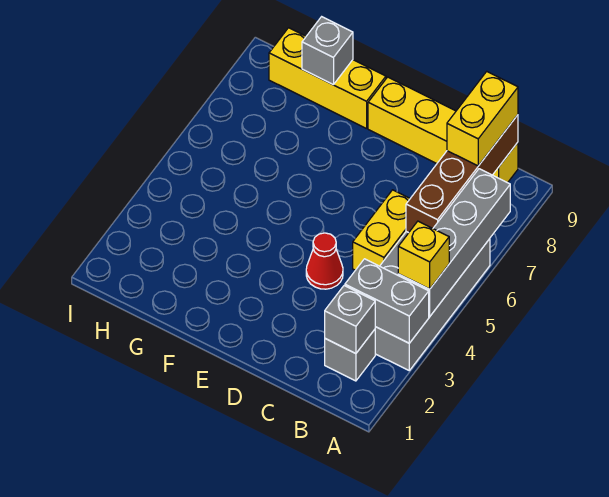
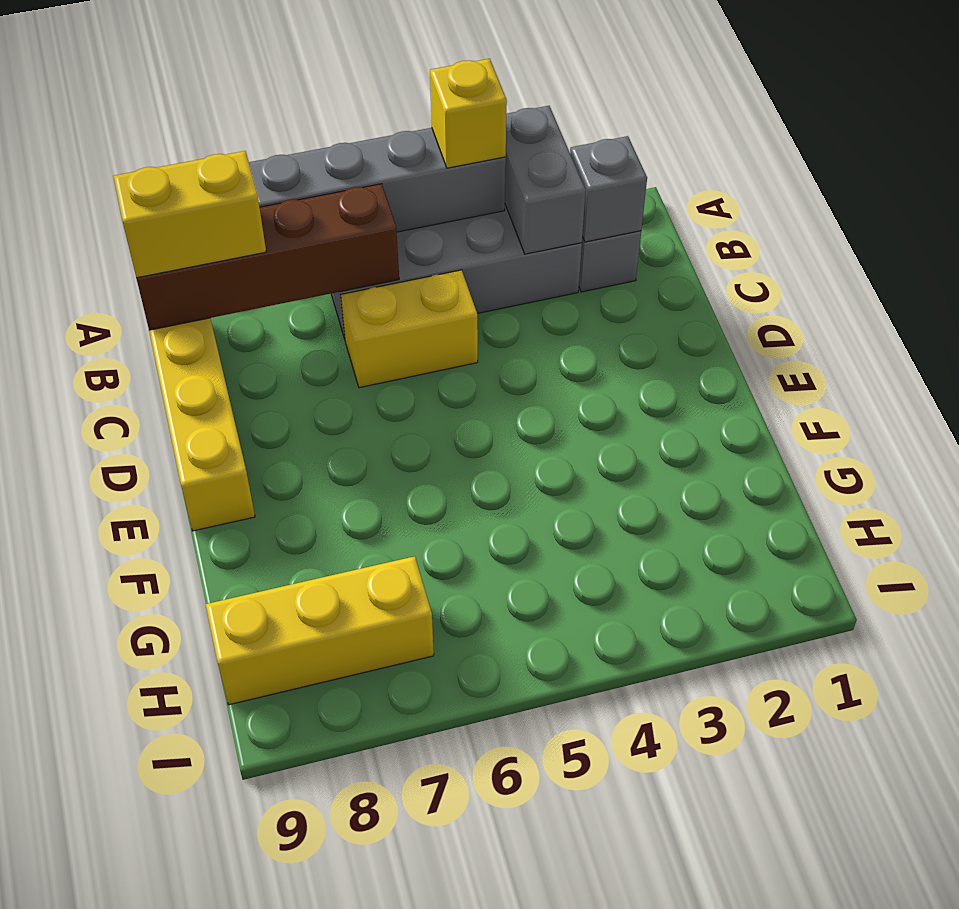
red 1x1 cone [306,233,343,289] -> none
yellow 1x3 brick [269,28,386,129] -> yellow 1x3 brick turned to [206,556,434,705]
grey 1x1 brick [302,17,353,85] -> none

